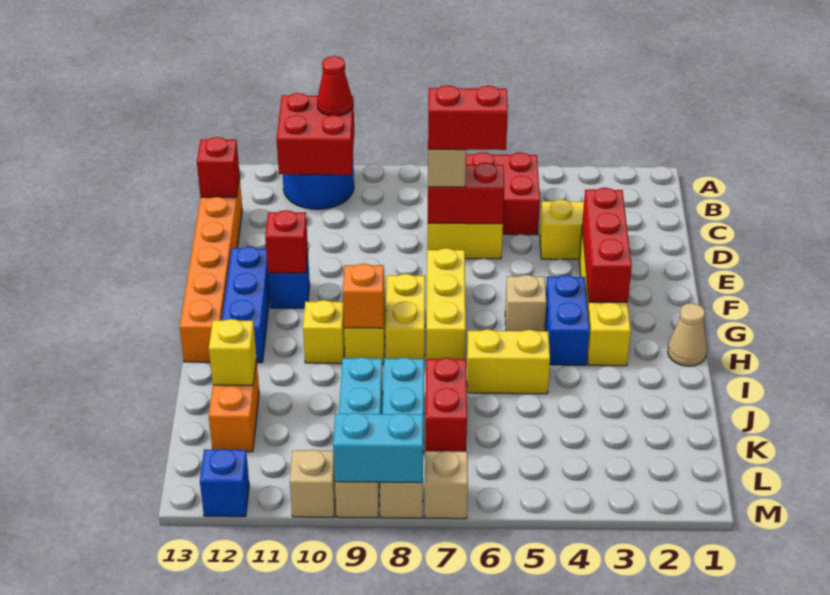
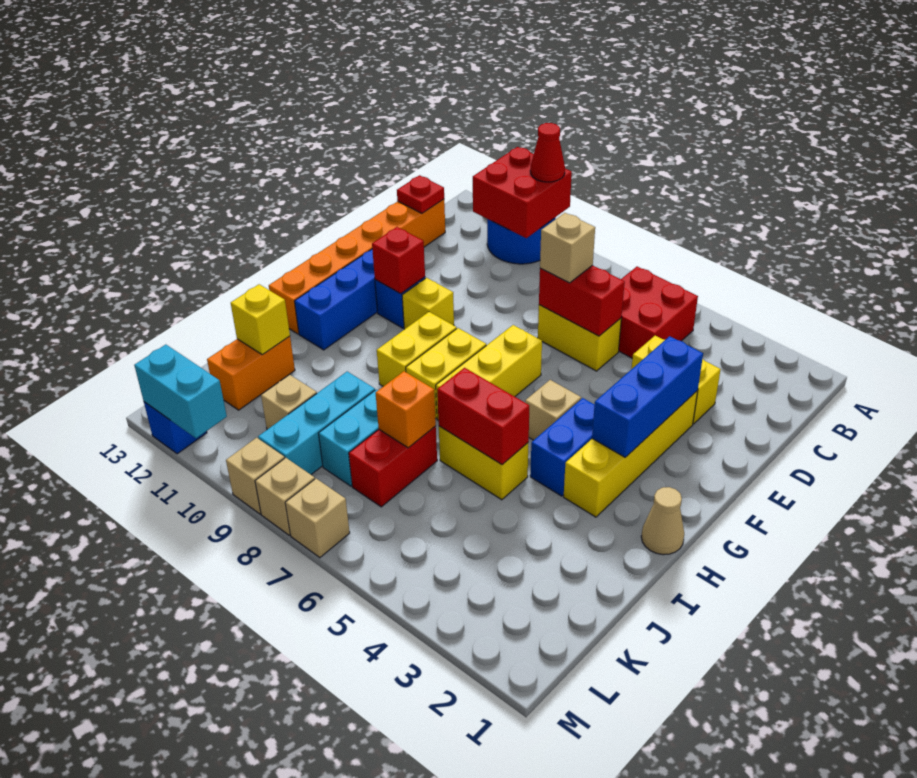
red 1x1 brick [197,137,240,198] -> red 1x1 plate [397,175,444,213]
red 1x2 brick [428,85,508,150] -> red 1x2 brick moved to [437,368,529,465]
red 1x3 brick [582,188,632,302] -> blue 1x3 brick [592,336,703,457]
orange 1x1 brick [343,264,384,328] -> orange 1x1 brick moved to [376,371,436,448]
yellow 1x1 brick [303,300,345,363] -> yellow 1x1 brick moved to [402,278,454,329]
cyan 1x2 brick [333,413,423,483] -> cyan 1x2 brick moved to [134,345,227,438]
tan 1x1 brick [290,450,335,517] -> tan 1x1 brick moved to [261,375,317,429]

